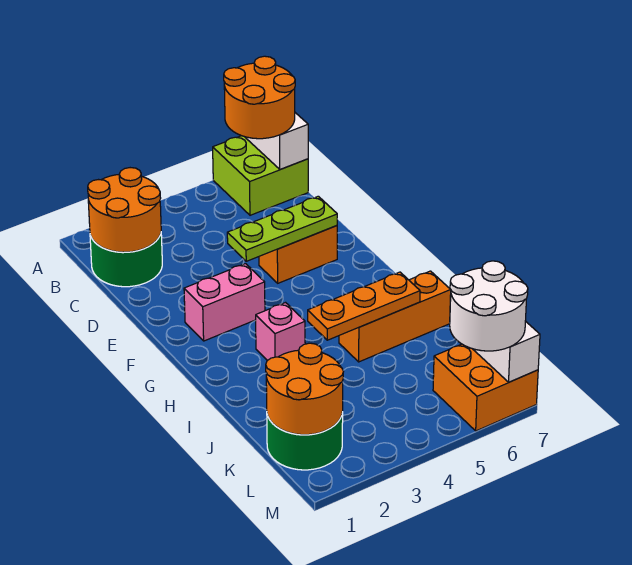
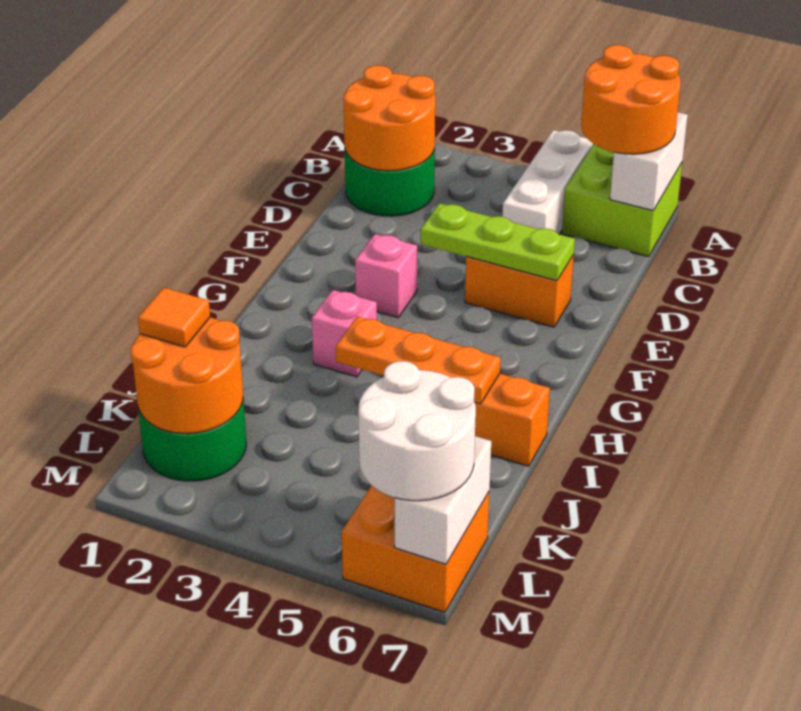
none -> white 1x3 brick [502,130,594,234]
pink 1x2 brick [184,264,265,341] -> pink 1x1 brick [355,234,417,318]
none -> orange 1x1 tile [138,287,210,347]

